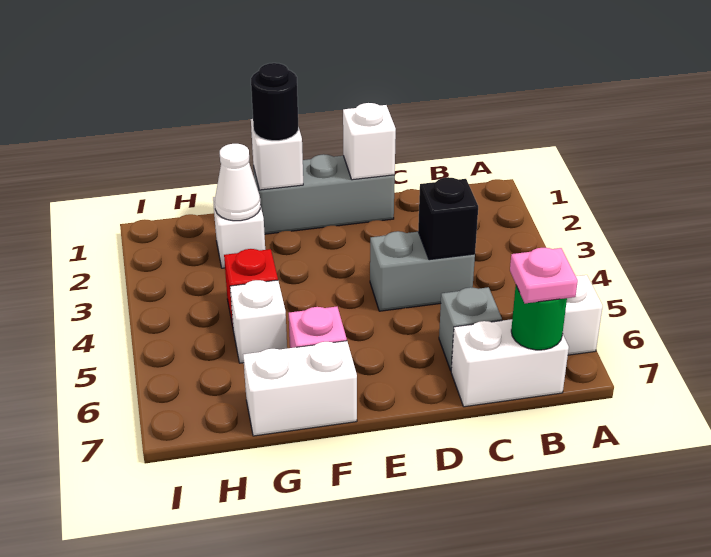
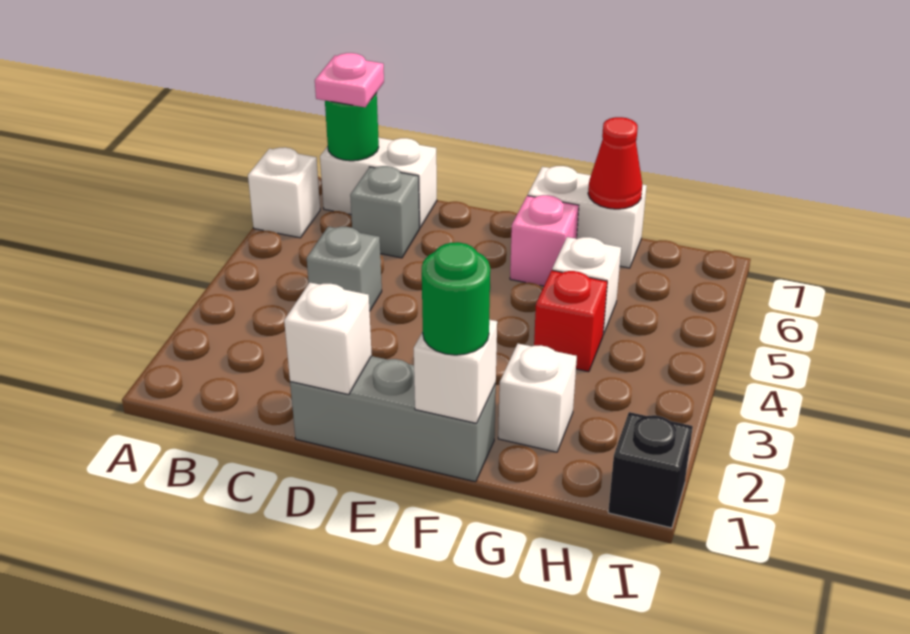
grey 1x2 brick [370,231,475,311] -> grey 1x1 brick [307,227,382,311]
black 1x1 brick [418,177,478,260] -> black 1x1 brick moved to [608,412,693,528]
black 1x1 round brick [251,63,298,141] -> green 1x1 round brick [422,242,490,355]
white 1x1 cone [215,144,261,221] -> none
none -> red 1x1 cone [588,117,642,209]

